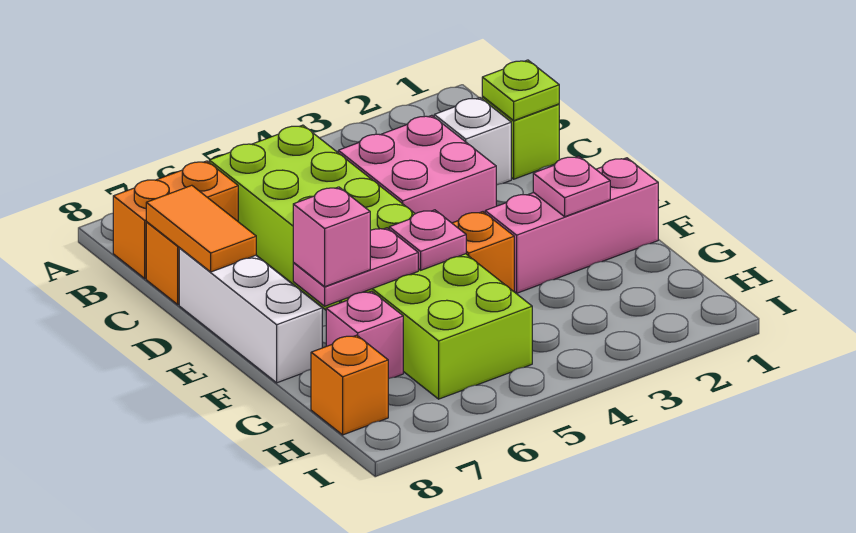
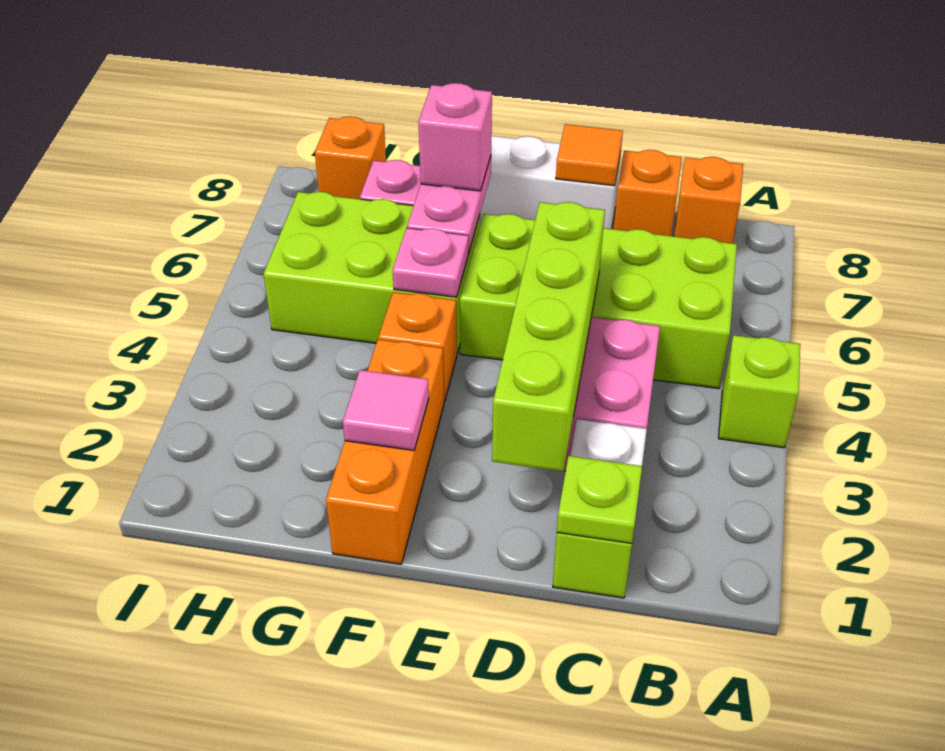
none -> lime 1x1 brick [719,335,800,448]
orange 1x2 brick [113,161,238,278] -> orange 1x1 brick [674,157,743,243]
orange 1x2 tile [146,185,256,272] -> orange 1x1 tile [556,124,623,186]
none -> lime 1x4 brick [492,202,605,471]
pink 1x3 brick [485,158,658,293] -> orange 1x3 brick [326,339,444,564]
pink 1x1 plate [533,156,610,217] -> pink 1x1 tile [343,370,429,450]

